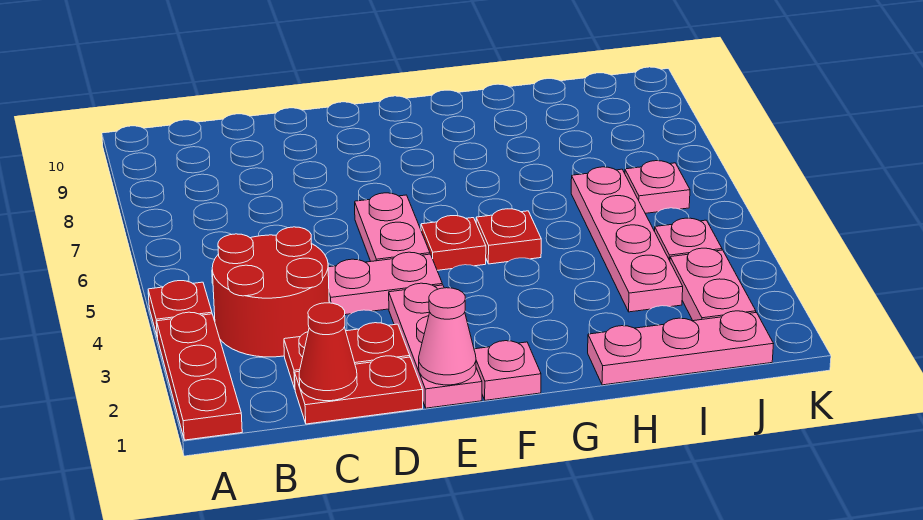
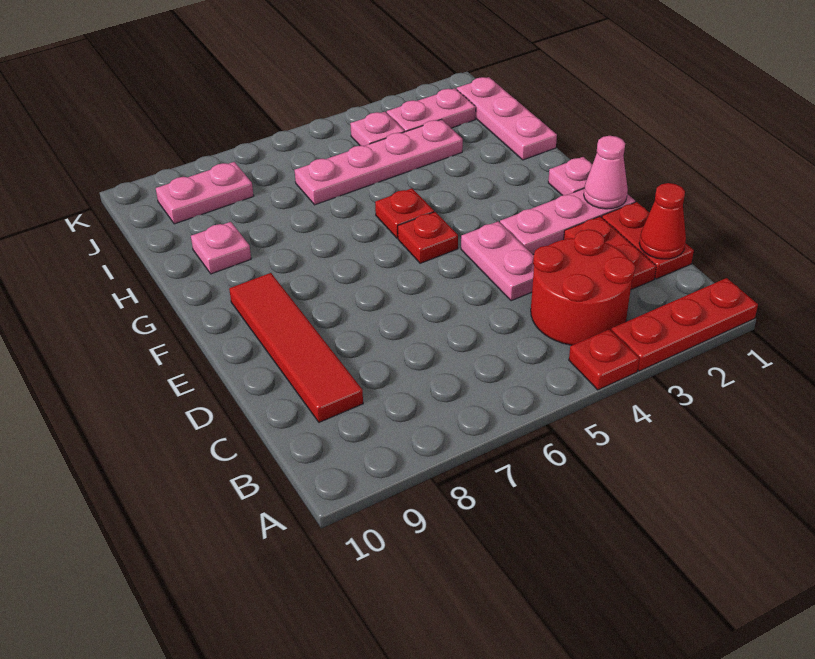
none -> red 1x4 tile [229,273,363,422]
pink 1x2 plate [355,193,430,261] -> pink 1x2 plate moved to [156,162,254,224]
pink 1x1 plate [625,161,690,213] -> pink 1x1 plate moved to [191,222,251,274]

